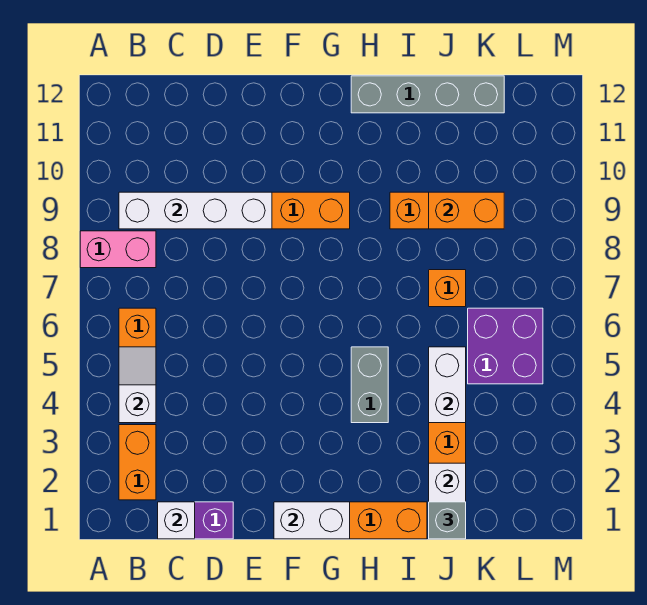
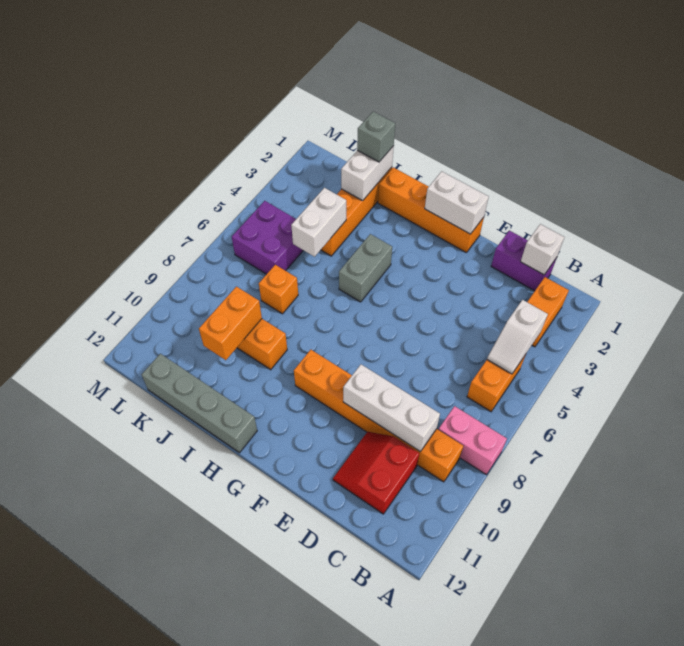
white 1x4 brick [119,192,272,229] -> white 1x3 brick [343,365,440,452]
none -> red 2x2 slope [333,432,420,514]
orange 1x2 brick [429,192,504,229] -> orange 1x2 brick turned to [199,287,262,360]

